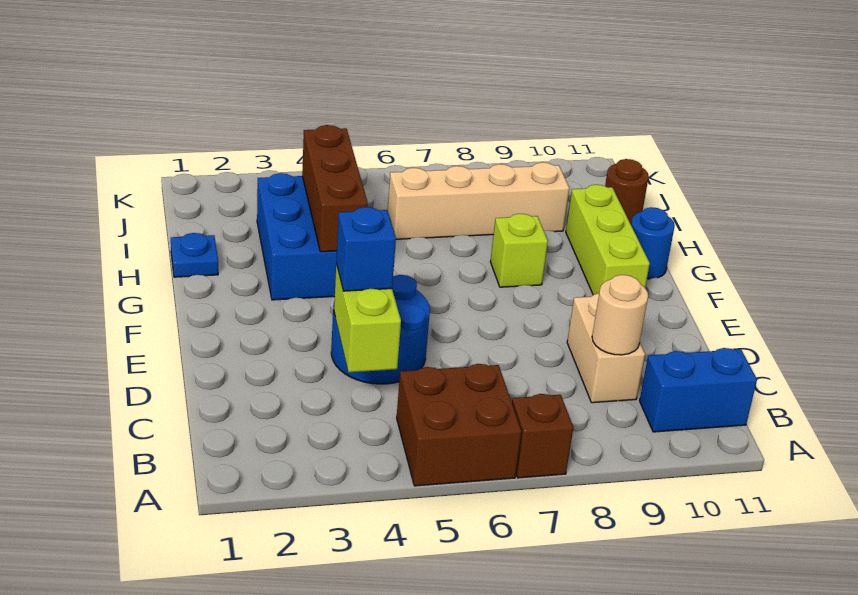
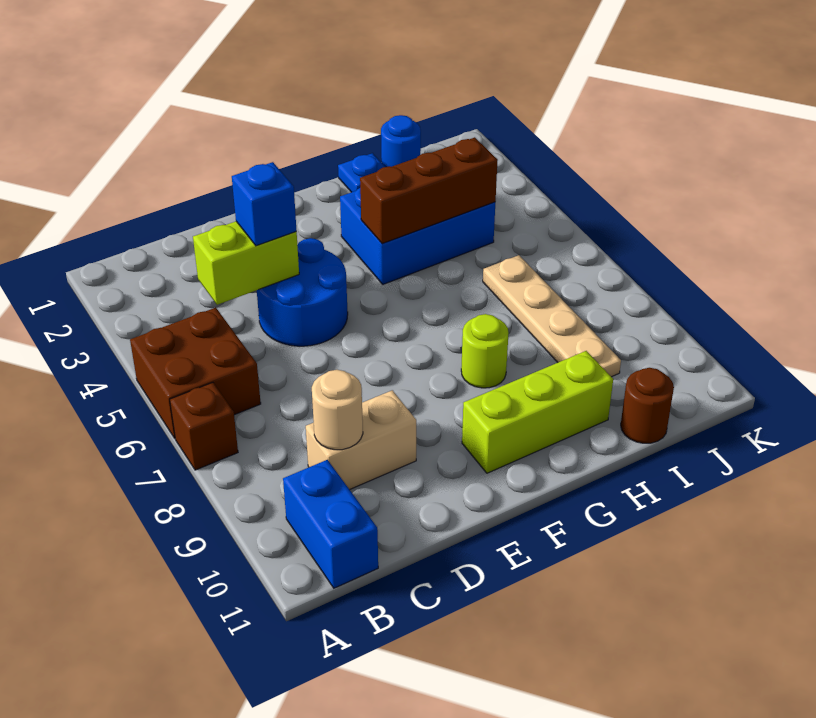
lime 1x1 brick [490,214,548,287] -> lime 1x1 round brick [461,314,508,388]
blue 1x1 round brick [631,207,675,279] -> blue 1x1 round brick moved to [381,115,421,167]
tan 1x4 brick [388,162,569,239] -> tan 1x4 plate [483,255,621,377]

